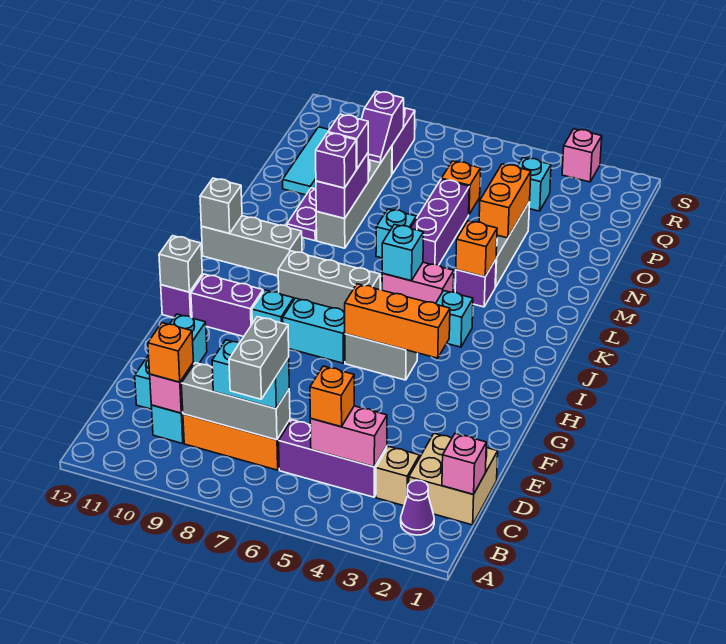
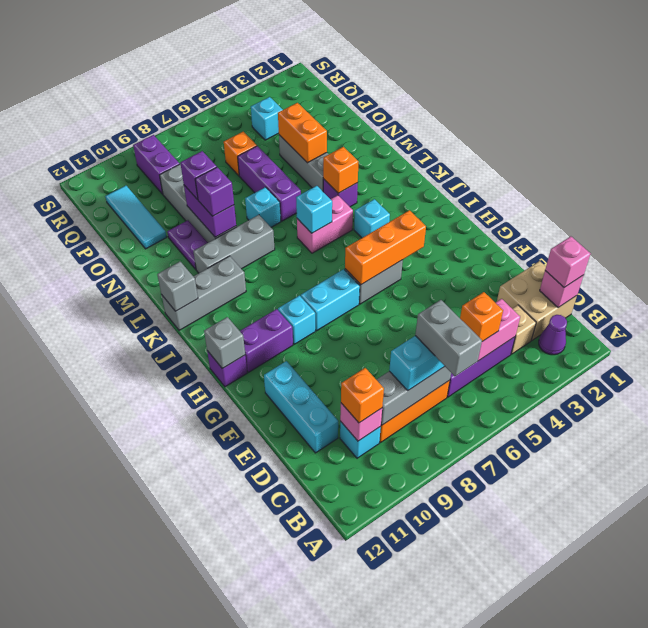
grey 1x3 brick [278,251,380,311] -> grey 1x3 brick moved to [193,215,275,273]
purple 1x2 slope [361,91,404,163] -> none
pink 1x1 brick [562,129,602,182] -> pink 1x1 brick moved to [545,236,590,287]

